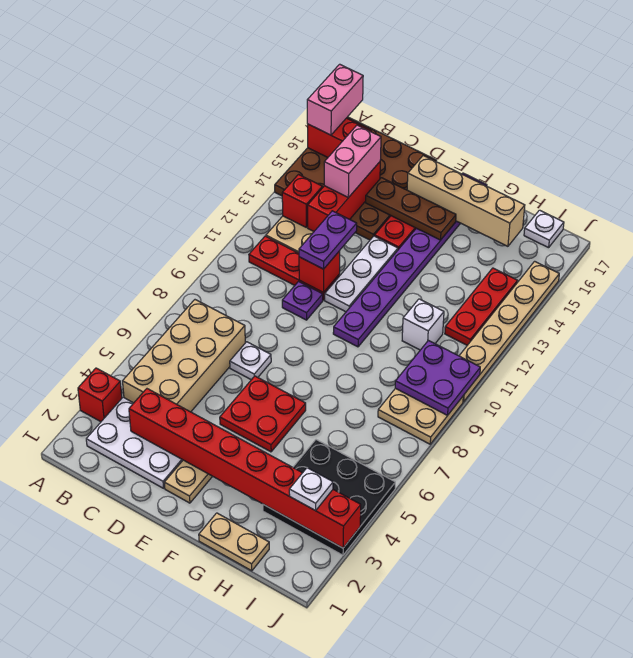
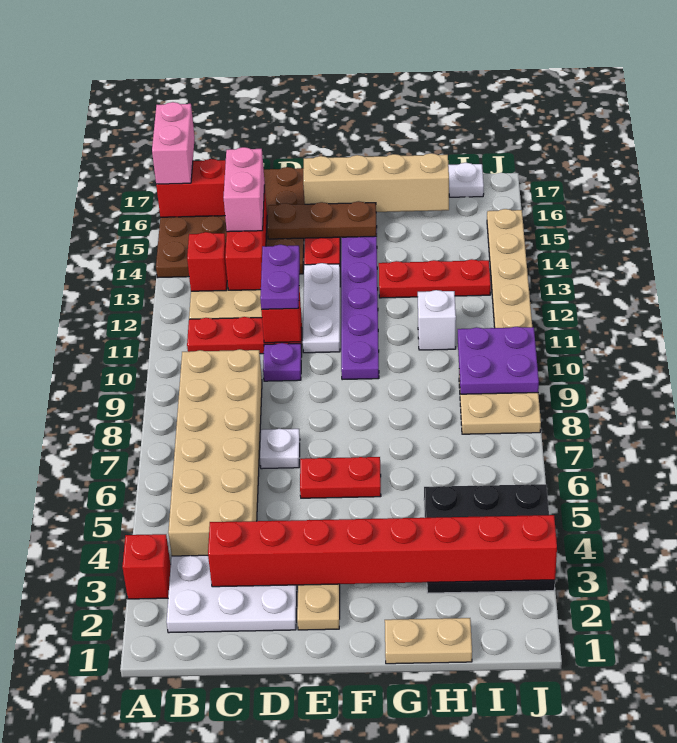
tan 2x4 brick [123,300,245,412] -> tan 2x6 brick [168,349,262,556]
red 2x2 plate [220,376,306,452] -> red 1x2 plate [300,457,381,498]
white 1x1 plate [289,468,333,511] -> none
red 1x3 plate [445,268,517,345] -> red 1x3 plate turned to [379,259,491,298]

